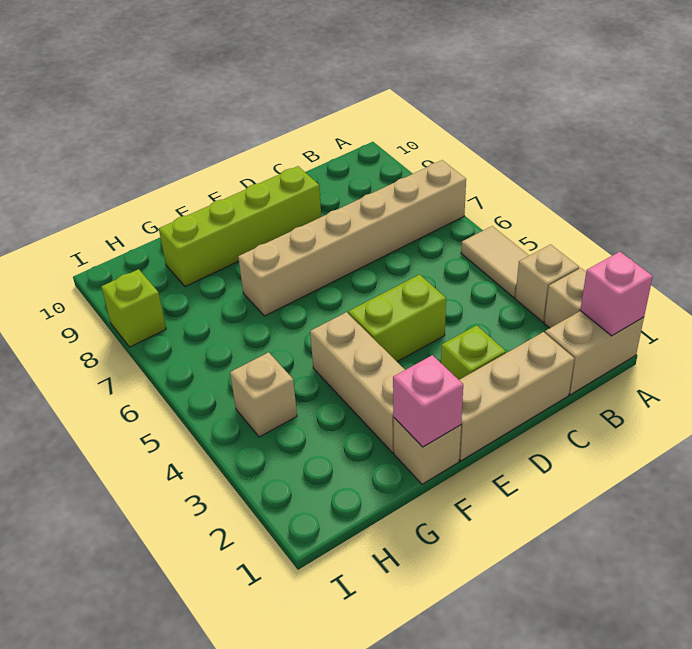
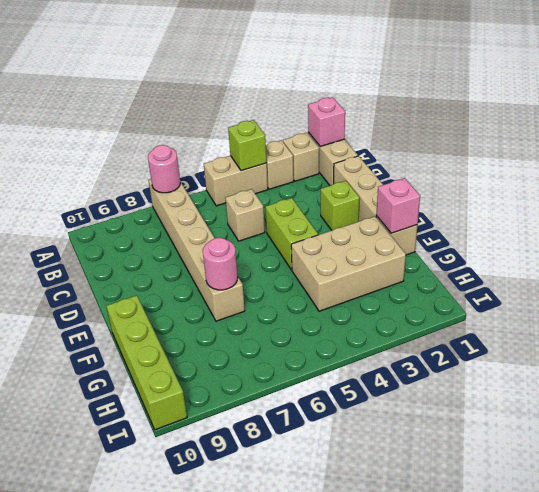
tan 1x2 tile [461,226,529,298] -> tan 1x2 brick [204,156,268,206]
none -> pink 1x1 round brick [148,145,180,193]
lime 1x4 brick [159,166,321,287] -> lime 1x4 brick moved to [106,295,187,430]
tan 1x3 brick [310,312,405,453] -> tan 2x3 brick [291,216,406,311]
none -> pink 1x1 round brick [203,238,238,290]
tan 1x1 brick [230,352,297,437] -> tan 1x1 brick moved to [225,189,265,241]
lime 1x1 brick [101,269,166,347] -> lime 1x1 brick moved to [228,120,267,171]

